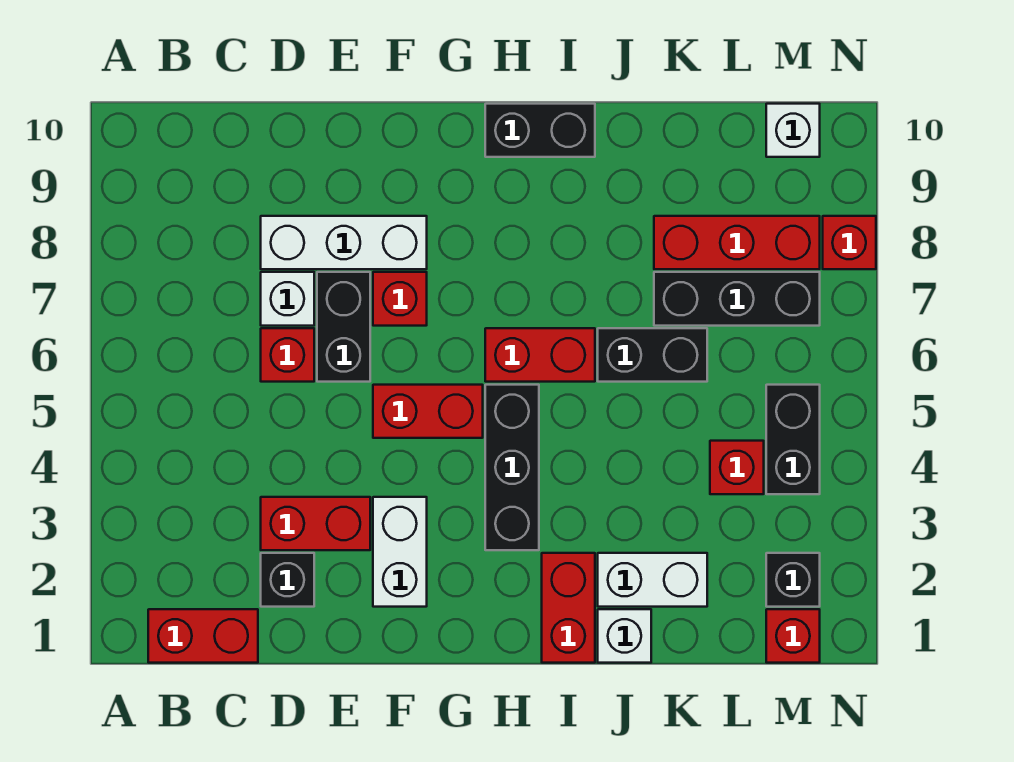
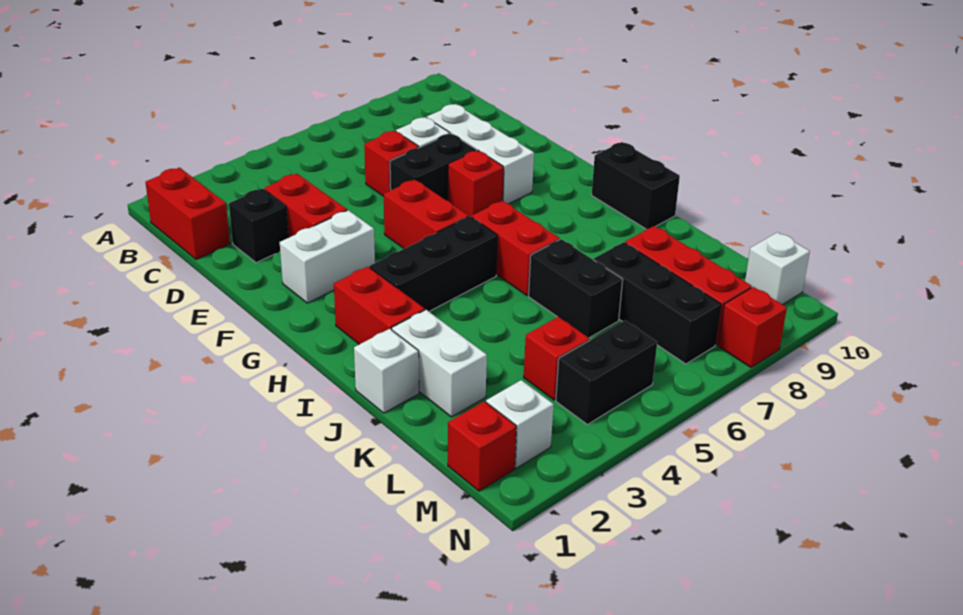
red 1x2 brick [542,553,595,663] -> red 1x2 brick turned to [334,267,425,344]
black 1x1 brick [766,553,820,607] -> white 1x1 brick [486,380,554,468]

